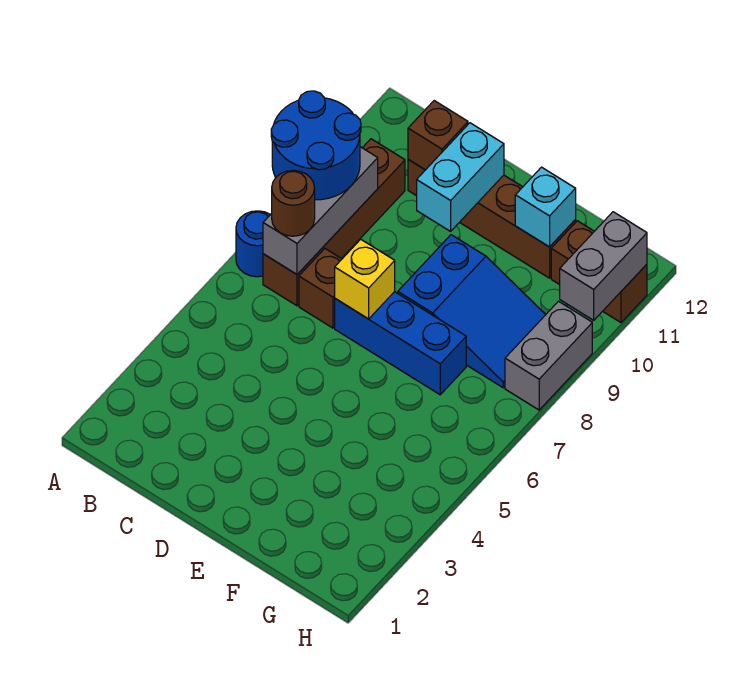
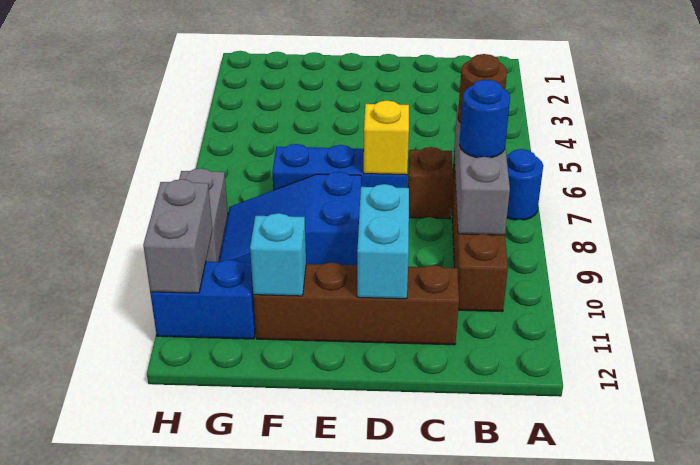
blue 2x2 round brick [271,91,361,200] -> blue 1x1 round brick [459,80,510,158]
brown 1x1 brick [408,101,468,170] -> none
brown 1x2 brick [551,221,647,322] -> blue 1x2 brick [150,260,256,339]

